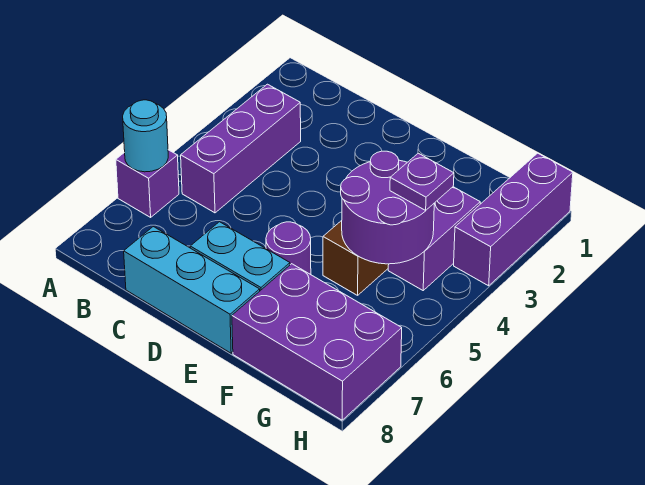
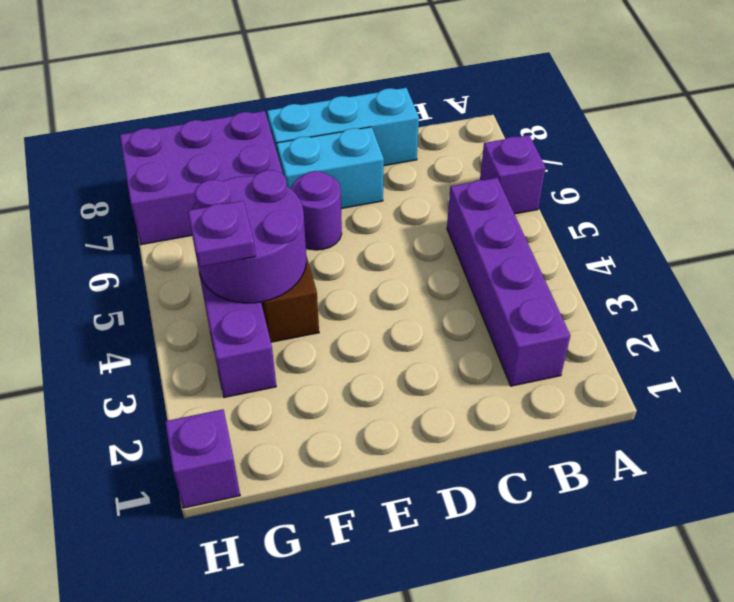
cyan 1x1 round brick [123,100,168,172] -> none
purple 1x3 brick [181,84,301,213] -> purple 1x4 brick [447,178,570,386]
purple 1x3 brick [454,153,573,286] -> purple 1x1 brick [165,409,240,508]

